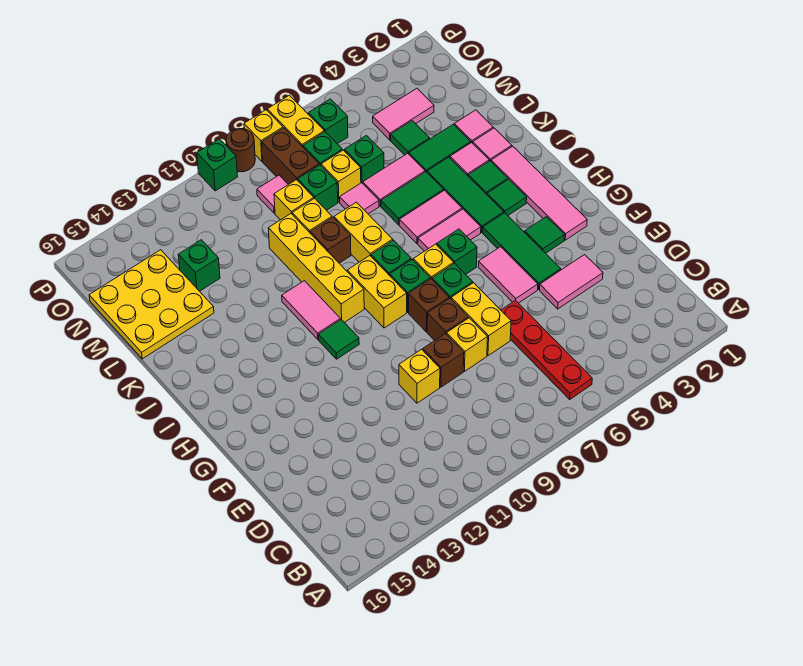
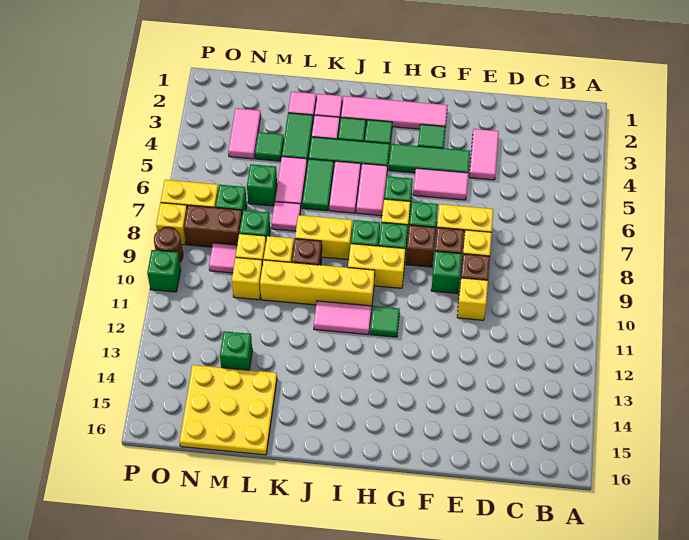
red 1x4 plate [501,300,592,399] -> none
yellow 1x1 brick [321,150,361,202] -> yellow 1x1 brick moved to [232,257,263,300]
green 1x1 brick [308,99,348,144] -> green 1x1 brick moved to [431,251,462,294]

